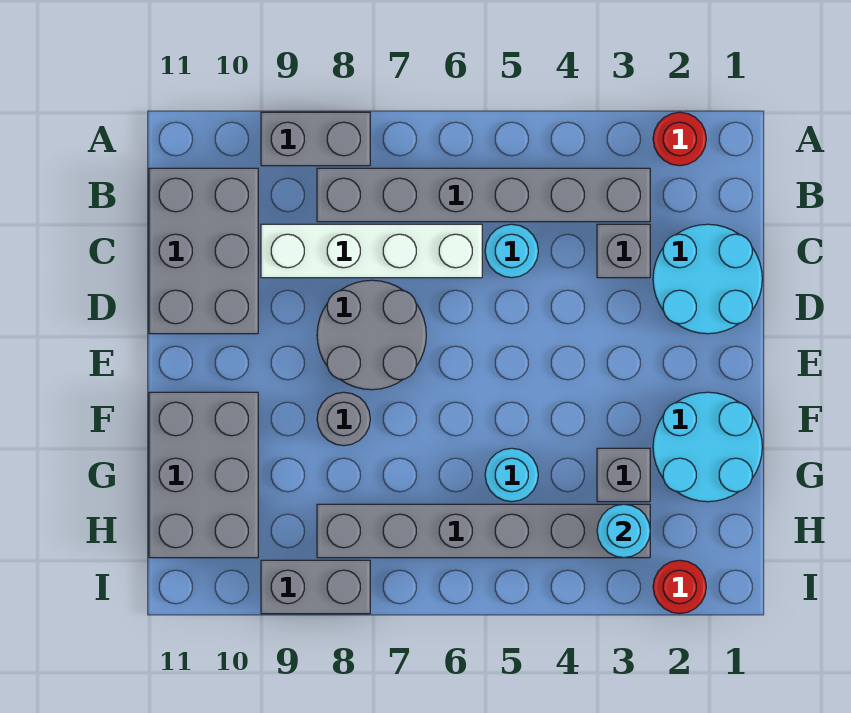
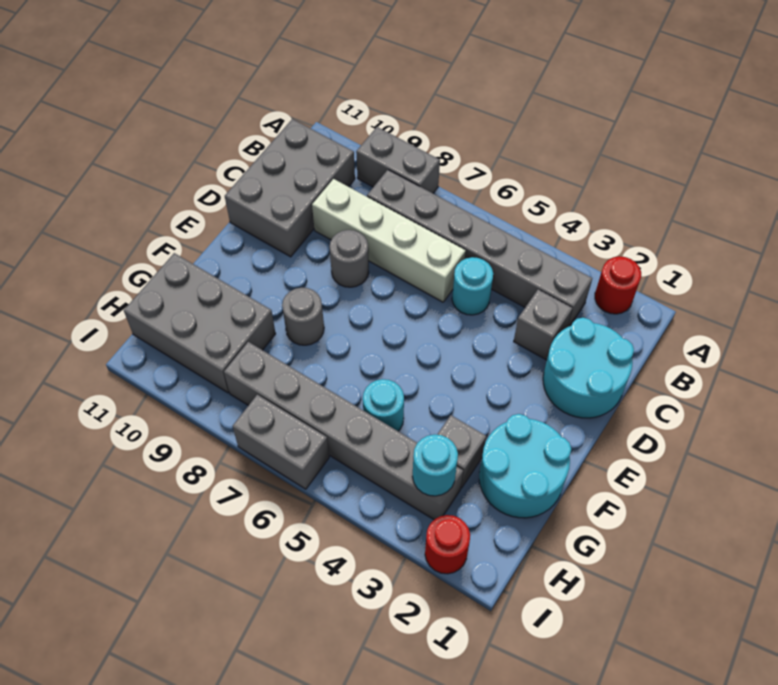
grey 2x2 round brick [317,280,426,390] -> grey 1x1 round brick [330,230,369,287]
grey 2x3 brick [149,392,258,558] -> grey 2x3 brick turned to [124,253,276,393]
grey 1x2 brick [261,560,370,614] -> grey 1x2 brick moved to [233,395,329,489]

